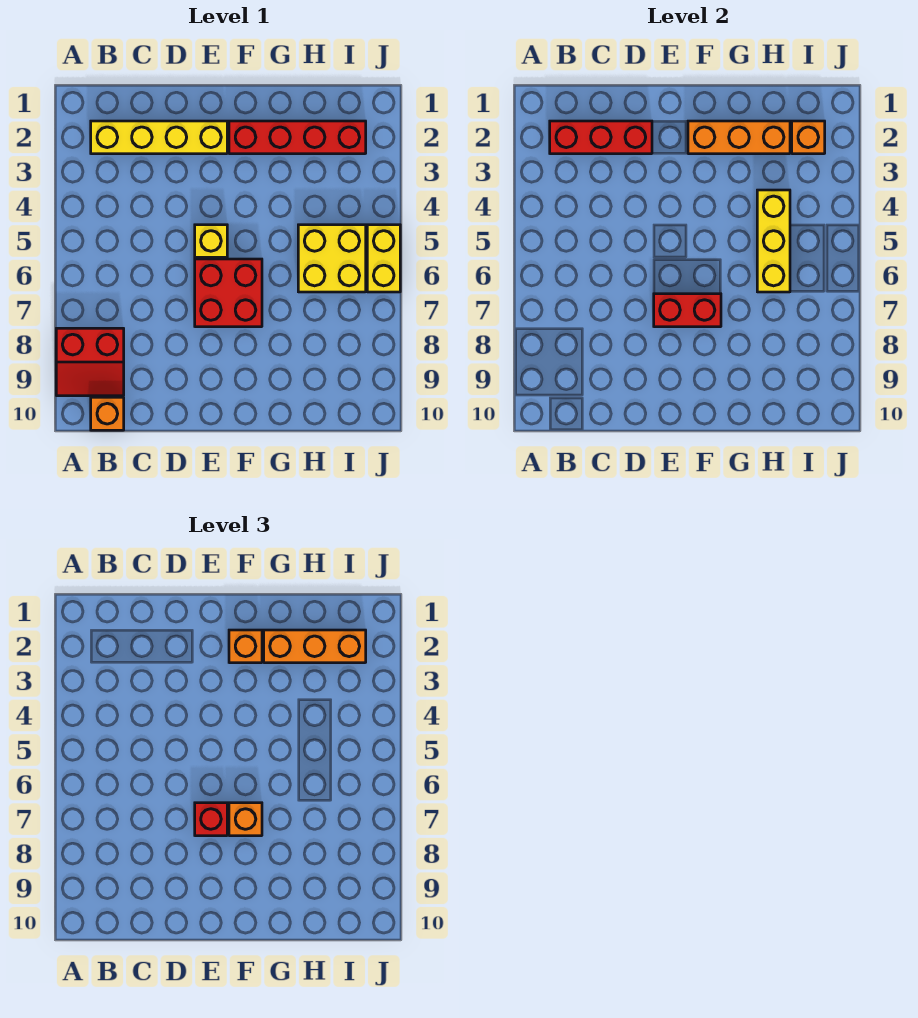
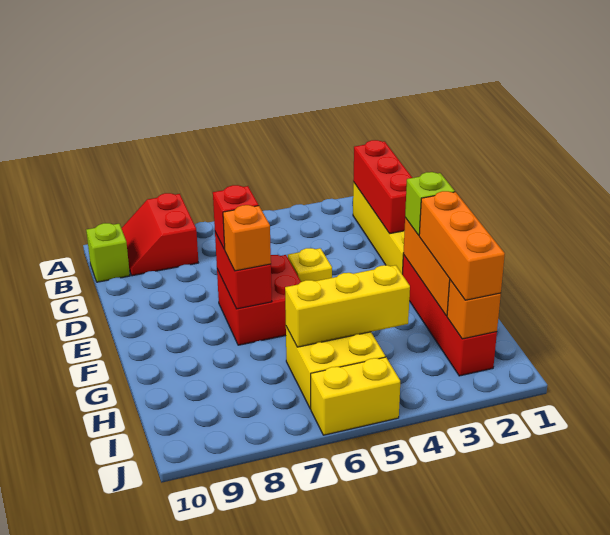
orange 1x1 brick [91,397,124,430] -> lime 1x1 brick [86,223,130,282]
orange 1x1 brick [229,630,262,663] -> lime 1x1 brick [405,172,455,235]

